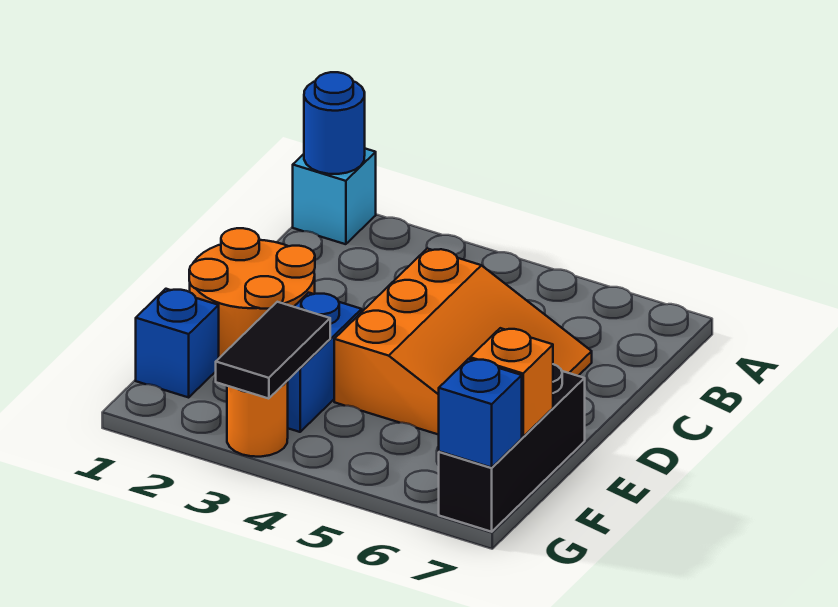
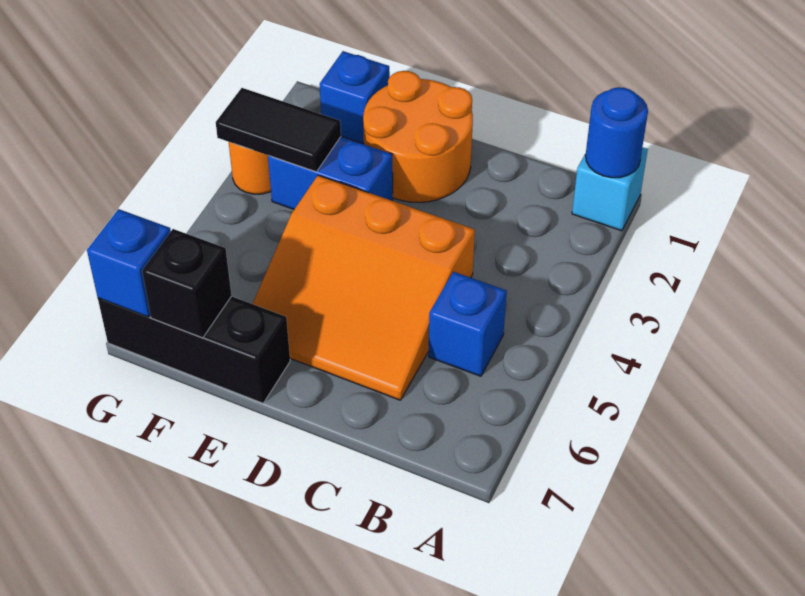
none -> blue 1x1 brick [429,272,507,376]
orange 1x1 brick [470,328,553,437] -> black 1x1 brick [142,229,232,338]

